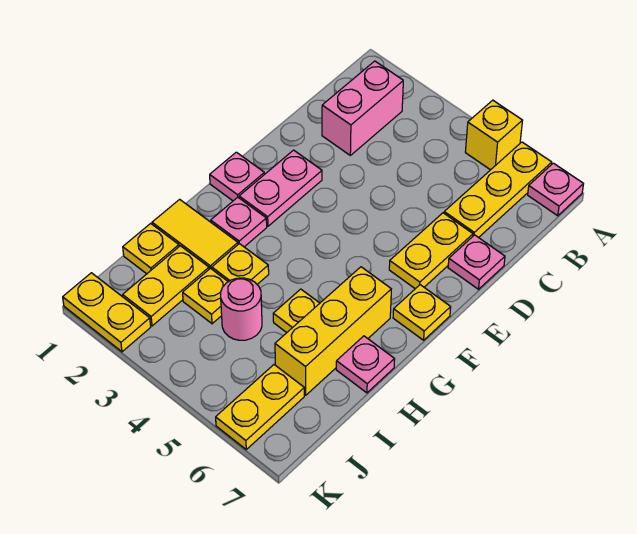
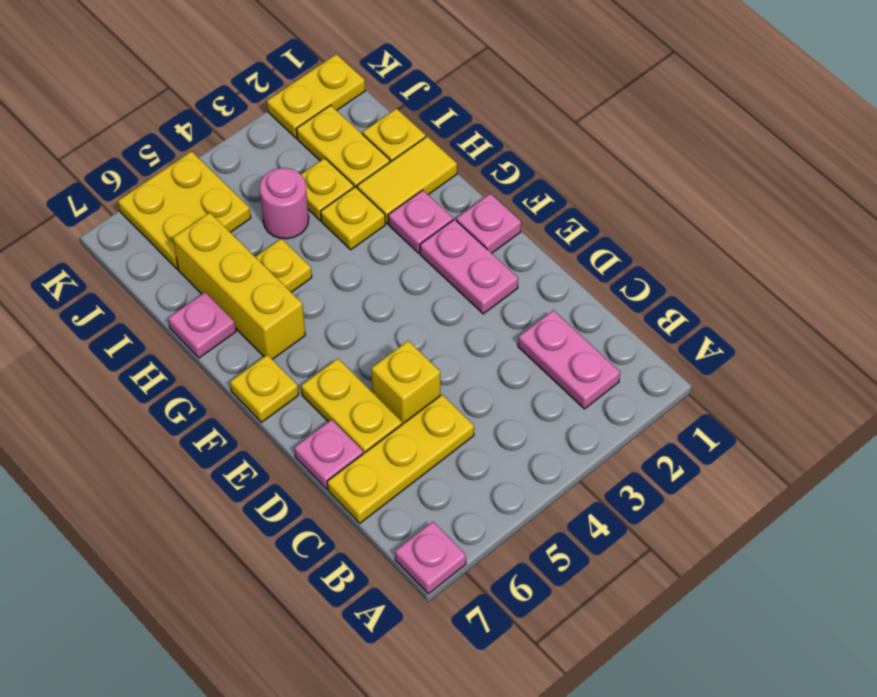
yellow 1x1 brick [465,100,523,170] -> yellow 1x1 brick moved to [371,341,440,424]
yellow 1x3 plate [444,142,552,238] -> yellow 1x3 plate turned to [327,395,474,523]
pink 1x2 brick [322,61,403,155] -> pink 1x2 plate [518,310,620,409]
yellow 1x2 plate [216,365,304,449] -> yellow 2x2 plate [118,151,251,269]

